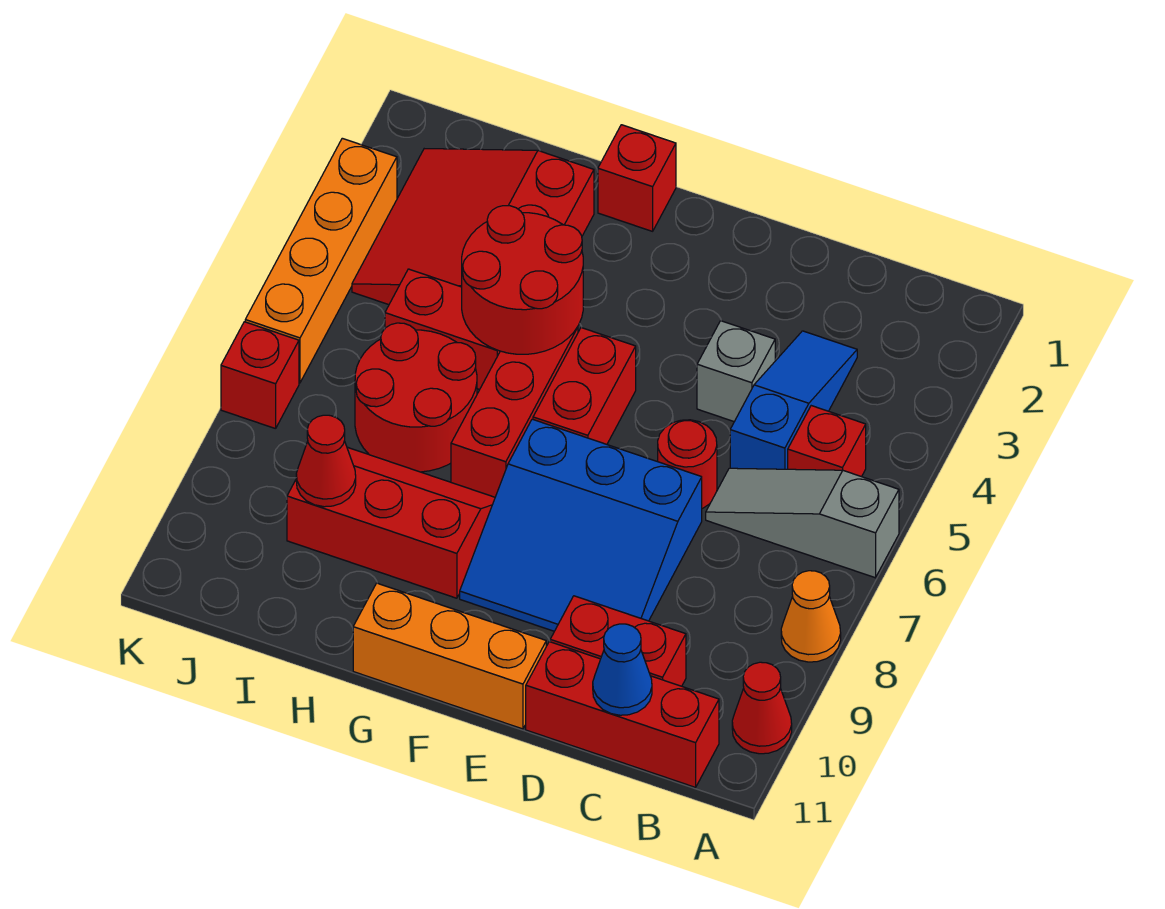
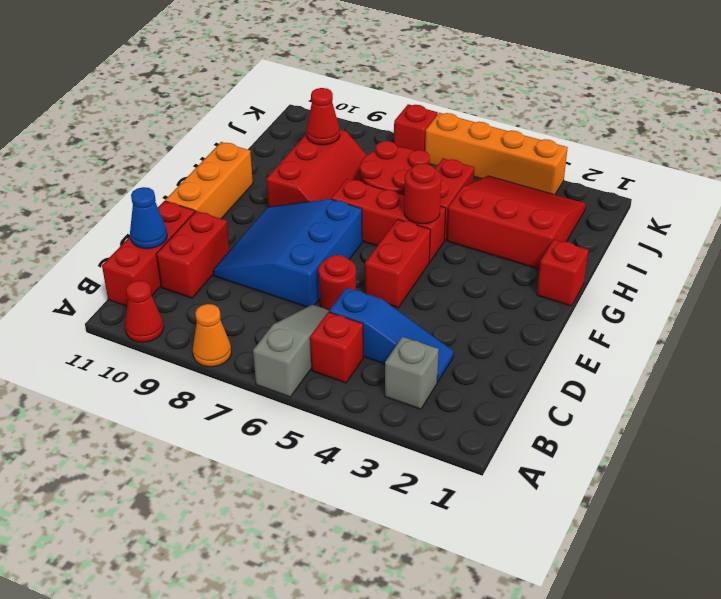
grey 1x1 brick [697,321,775,422] -> grey 1x1 brick moved to [385,337,439,409]
red 1x2 brick [533,328,636,444] -> red 1x2 brick turned to [365,219,430,308]
red 2x2 round brick [462,206,583,354] -> red 1x1 round brick [404,163,441,224]

